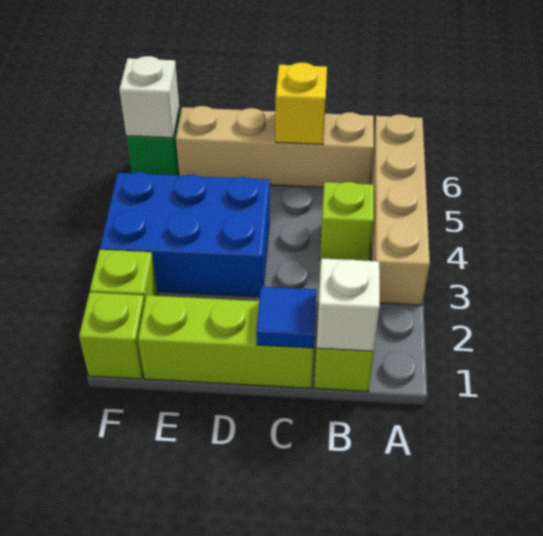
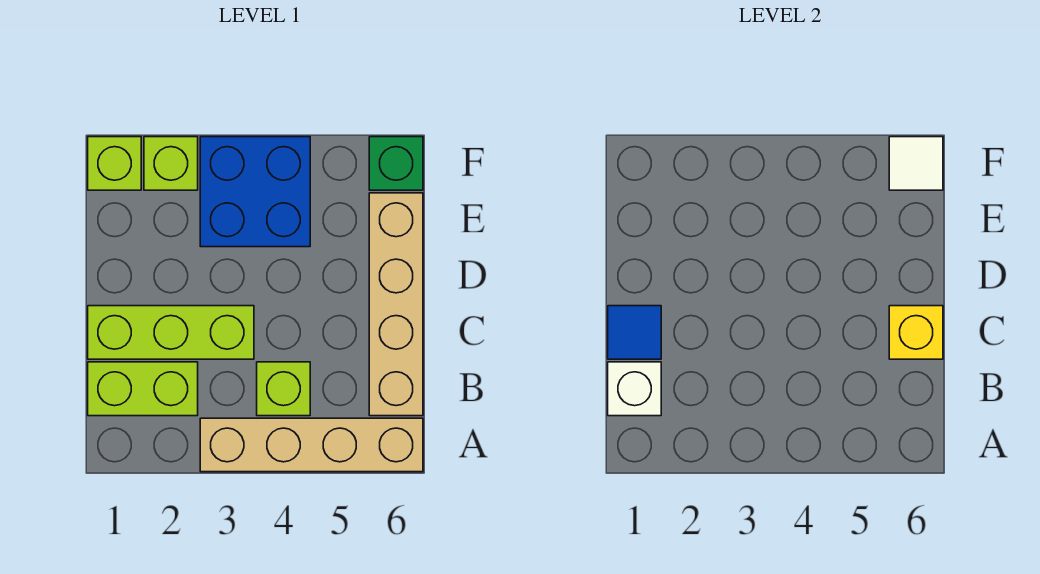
lime 1x3 brick [138,295,314,388] -> lime 1x3 brick turned to [88,306,254,359]
blue 2x3 brick [100,172,270,297] -> blue 2x2 brick [200,137,310,247]
white 1x1 brick [119,56,179,138] -> white 1x1 tile [889,137,943,190]

